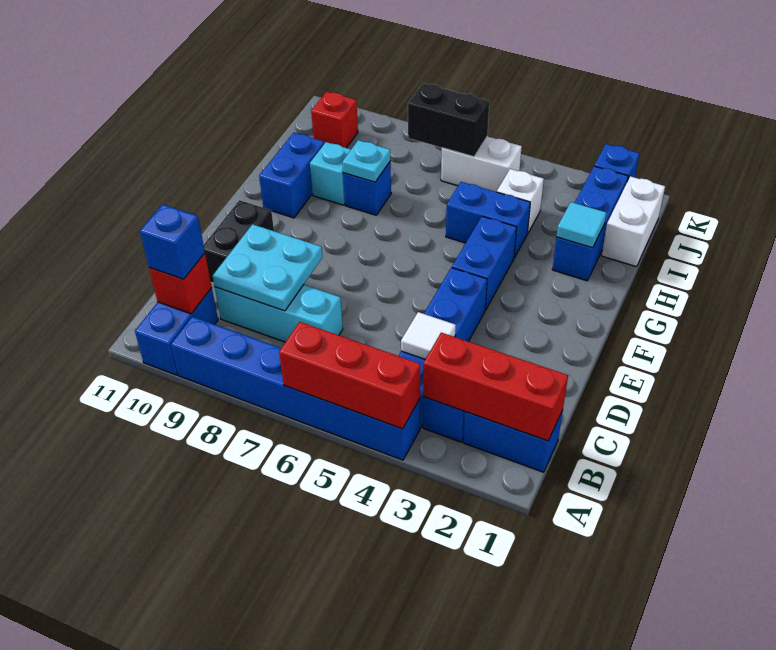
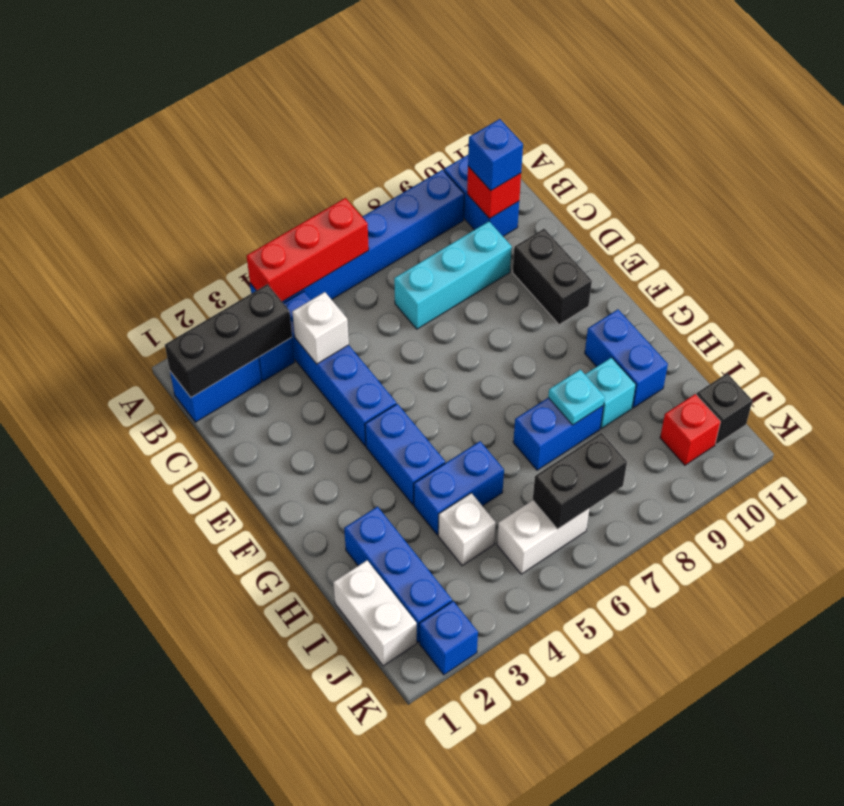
red 1x3 brick [423,333,568,441] -> black 1x3 brick [165,284,292,398]
white 1x1 tile [401,312,456,359] -> white 1x1 brick [292,292,349,364]
cyan 2x2 plate [213,224,322,311] -> none
cyan 1x1 tile [557,202,606,248] -> none
blue 1x1 brick [343,162,391,215] -> blue 1x2 brick [513,398,604,470]
none -> black 1x1 brick [697,373,752,444]

